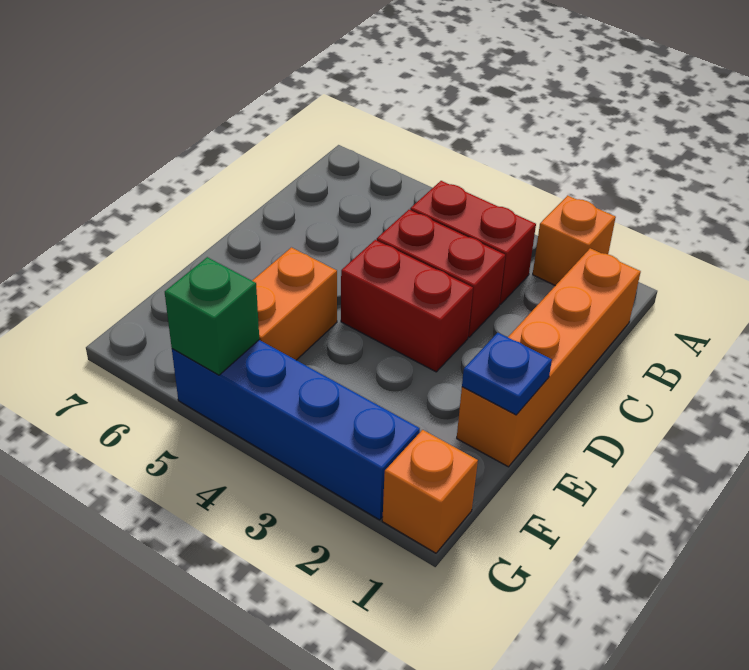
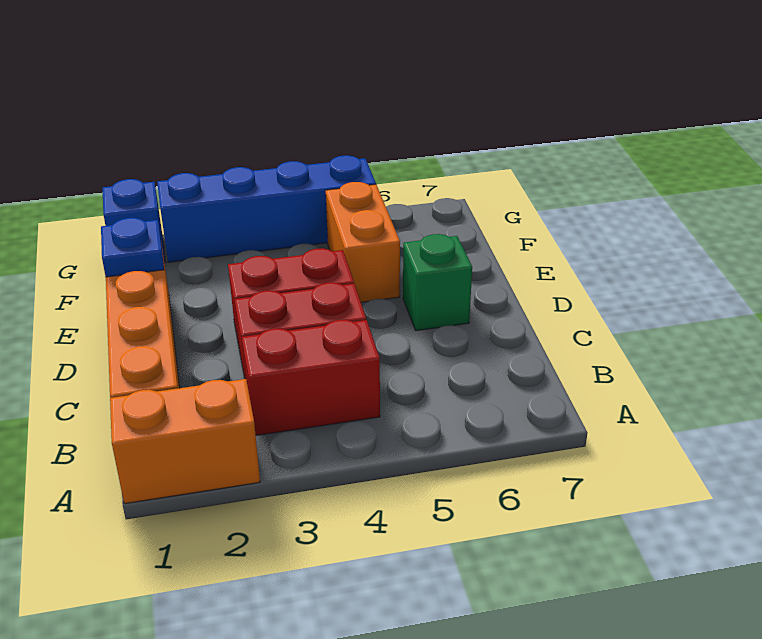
orange 1x1 brick [533,195,616,286] -> orange 1x2 brick [110,379,260,504]
orange 1x1 brick [382,430,478,553] -> blue 1x1 brick [102,179,165,263]
green 1x1 brick [165,257,259,375] -> green 1x1 brick moved to [403,234,472,331]

